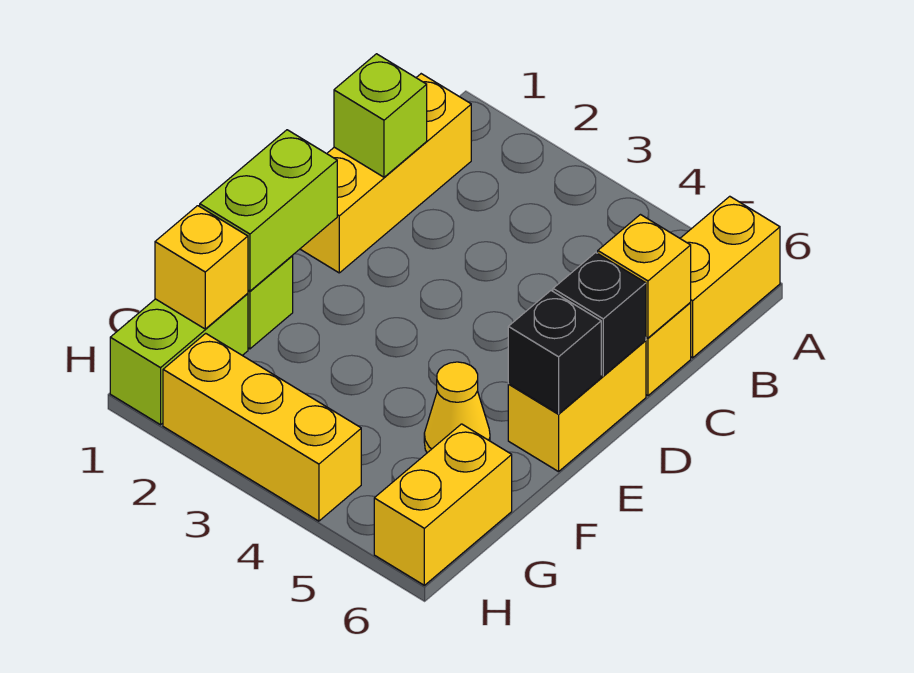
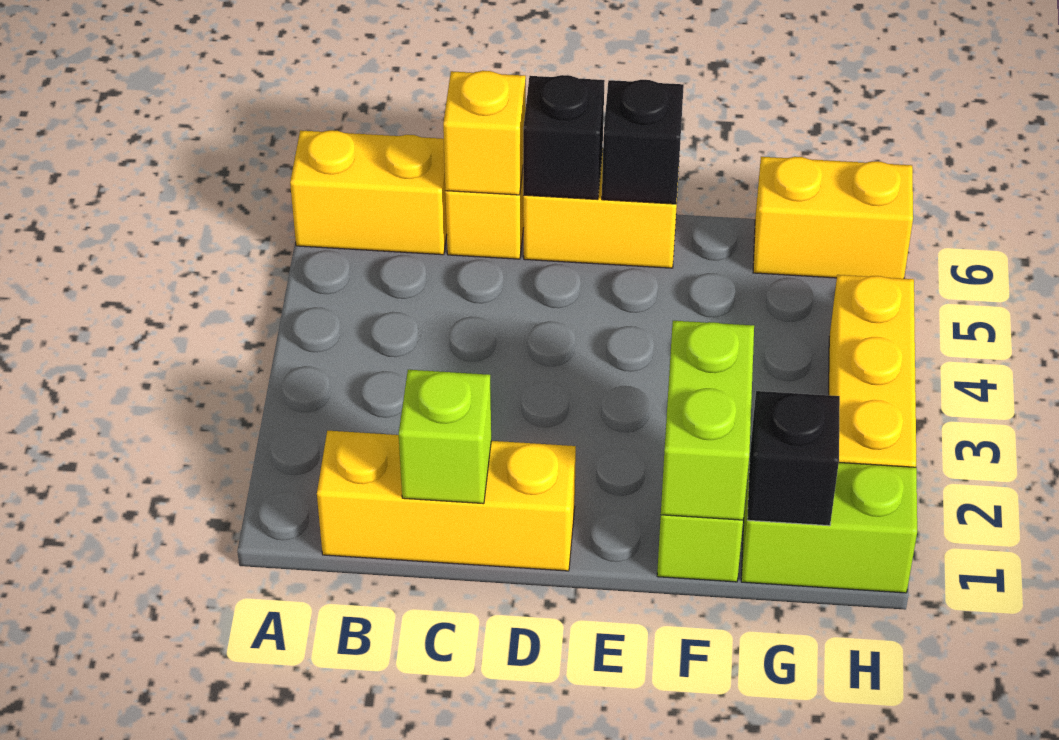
lime 1x2 brick [200,130,337,291] -> lime 1x2 brick turned to [661,321,754,520]
yellow 1x1 cone [424,362,490,453] -> none
yellow 1x1 brick [155,206,248,329] -> black 1x1 brick [747,391,840,526]

